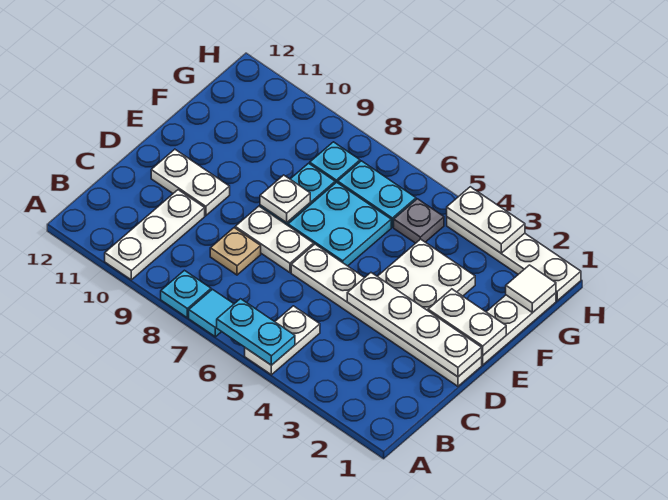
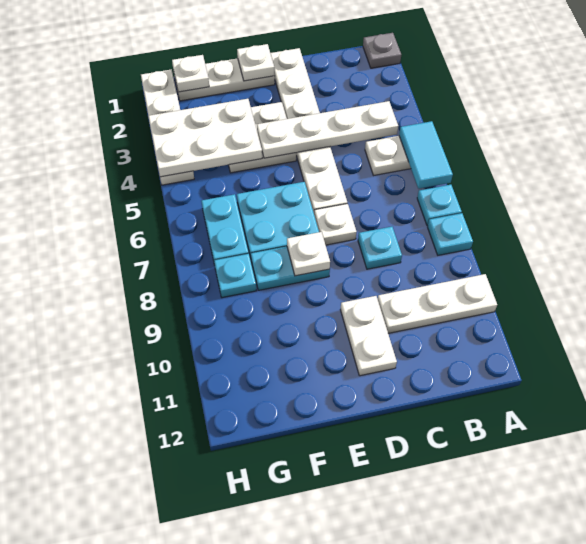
cyan 1x2 plate [217,299,295,365] -> cyan 1x2 tile [399,121,453,189]
cyan 1x1 tile [189,289,234,337] -> cyan 1x1 plate [417,185,462,226]
tan 1x1 plate [210,228,261,275] -> cyan 1x1 plate [358,227,402,269]
white 1x4 plate [347,273,482,377] -> white 1x4 plate turned to [257,101,398,158]
white 1x2 plate [235,206,314,273] -> white 1x1 plate [314,204,356,245]
white 1x2 plate [428,289,506,355] -> white 1x1 plate [237,44,275,81]
white 1x1 tile [506,265,556,313] -> white 1x1 plate [172,55,209,92]
grey 1x1 plate [394,199,444,243] -> grey 1x1 plate moved to [363,33,401,68]
white 1x2 plate [447,187,525,253] -> white 2x3 plate [148,99,262,177]

